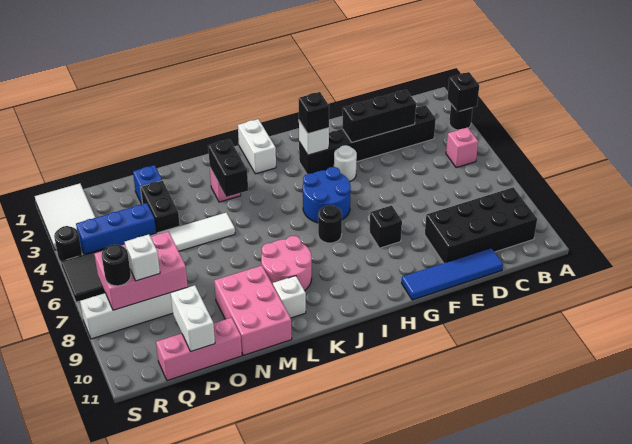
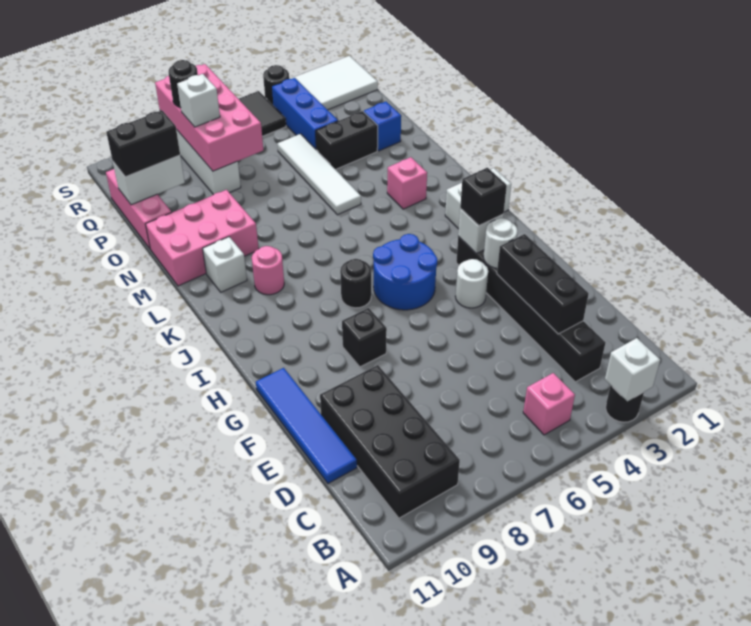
black 1x1 brick [448,72,479,112] -> white 1x1 brick [605,338,660,401]
none -> white 1x1 round brick [483,218,517,268]
pink 2x2 round brick [261,236,312,291] -> pink 1x1 round brick [252,246,284,295]
black 1x2 brick [208,139,248,197] -> black 1x2 brick moved to [106,110,180,177]
pink 2x3 brick [94,232,188,310] -> pink 2x4 brick [155,64,263,171]

